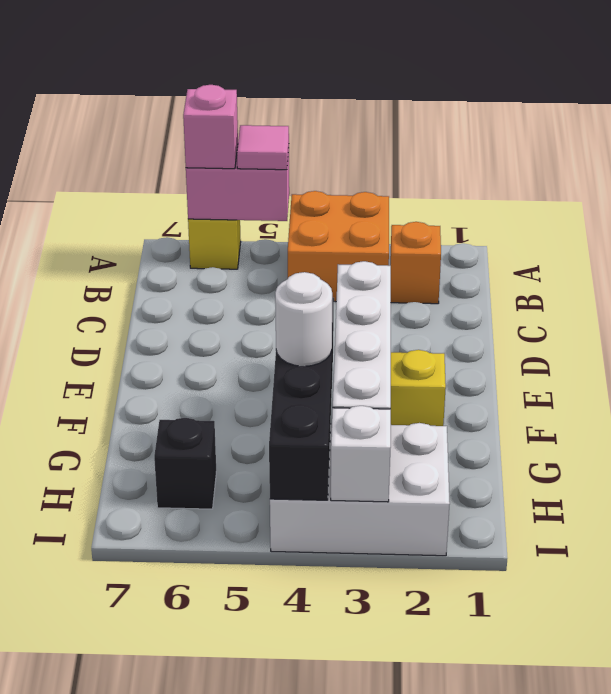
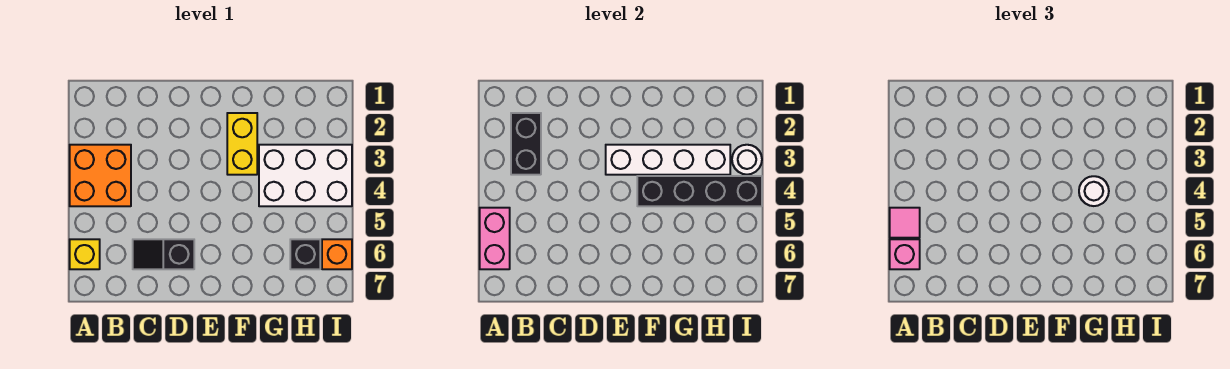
orange 1x1 brick [390,222,441,304] -> orange 1x1 brick moved to [322,239,352,269]
none -> black 1x2 brick [511,113,541,175]
none -> black 1x2 slope [133,239,194,269]
white 2x3 brick [270,423,450,556] -> white 2x3 brick turned to [259,145,352,206]
white 1x1 brick [331,406,391,502] -> white 1x1 round brick [732,145,762,175]

